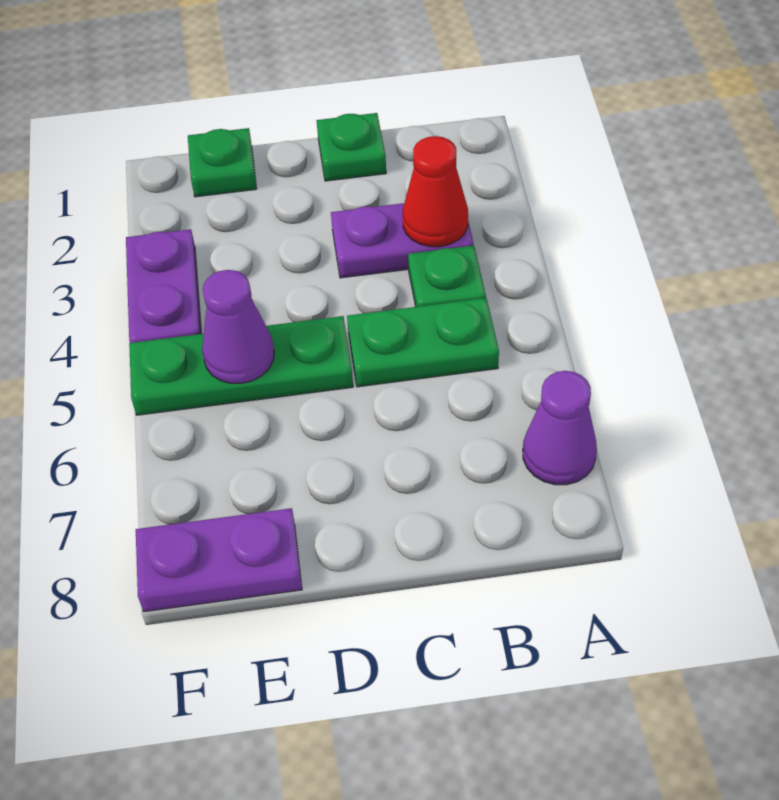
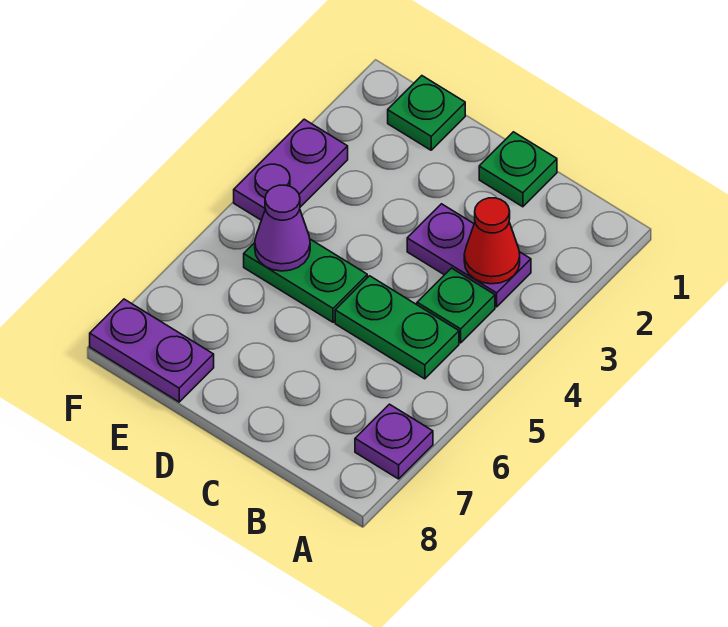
purple 1x1 cone [523,371,597,485] -> purple 1x1 plate [355,404,433,479]
green 1x3 plate [129,316,353,415] -> green 1x2 plate [244,239,367,322]

